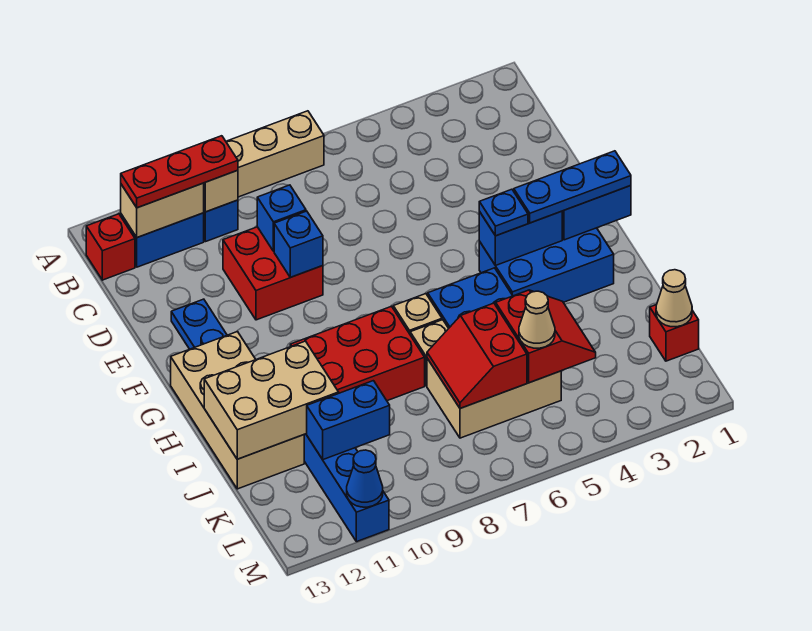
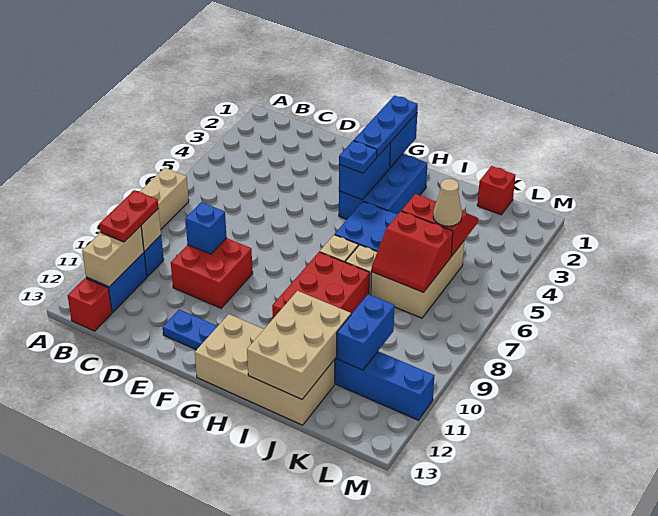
red 1x3 plate [121,136,238,208] -> red 1x2 plate [99,190,158,242]
blue 1x1 brick [274,211,323,277] -> none
tan 1x1 cone [656,270,692,327] -> none
blue 1x1 cone [347,450,383,507] -> none

